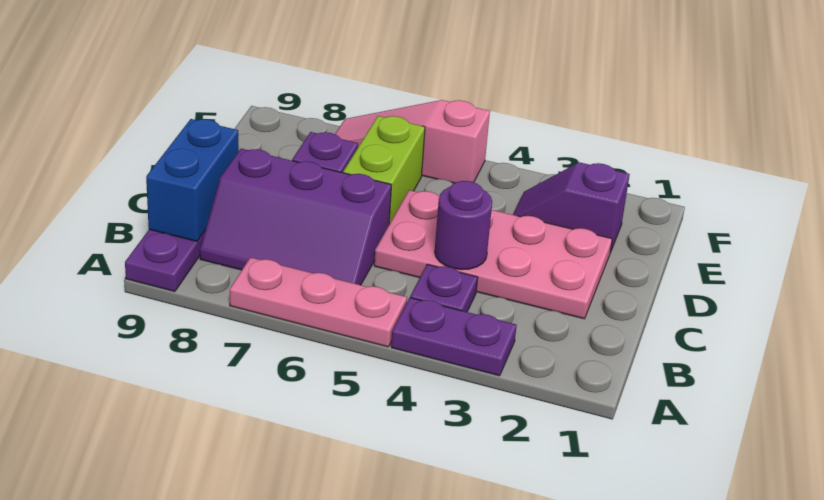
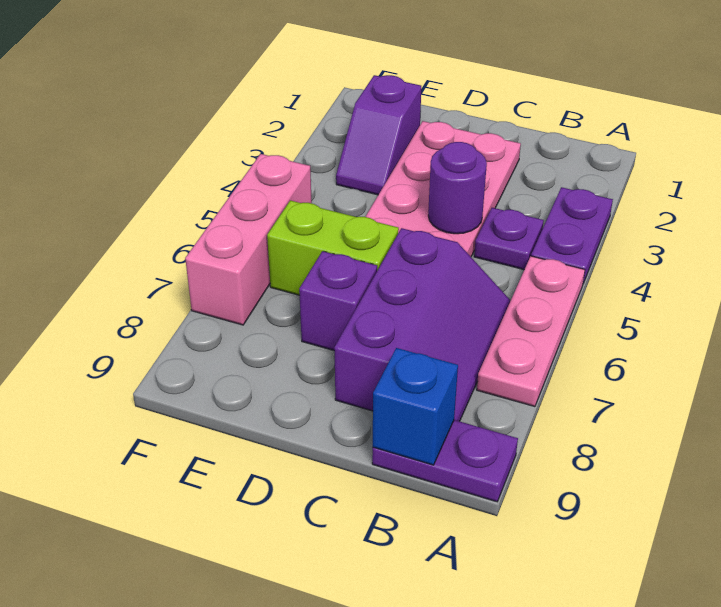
blue 1x2 brick [146,119,239,241] -> blue 1x1 brick [373,348,458,465]
pink 1x3 slope [335,100,490,183] -> pink 1x3 brick [185,154,312,325]

